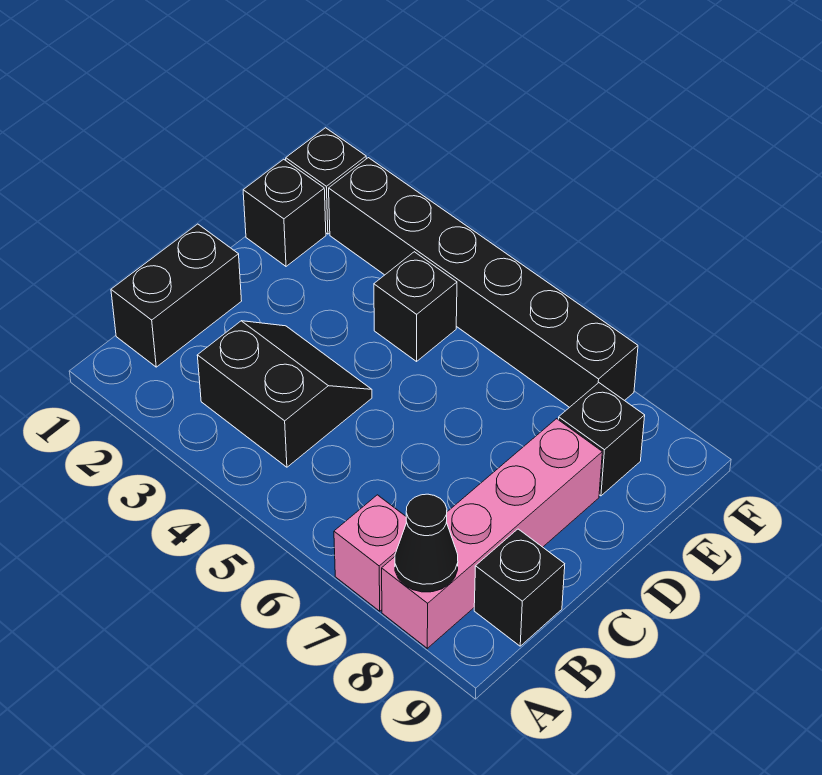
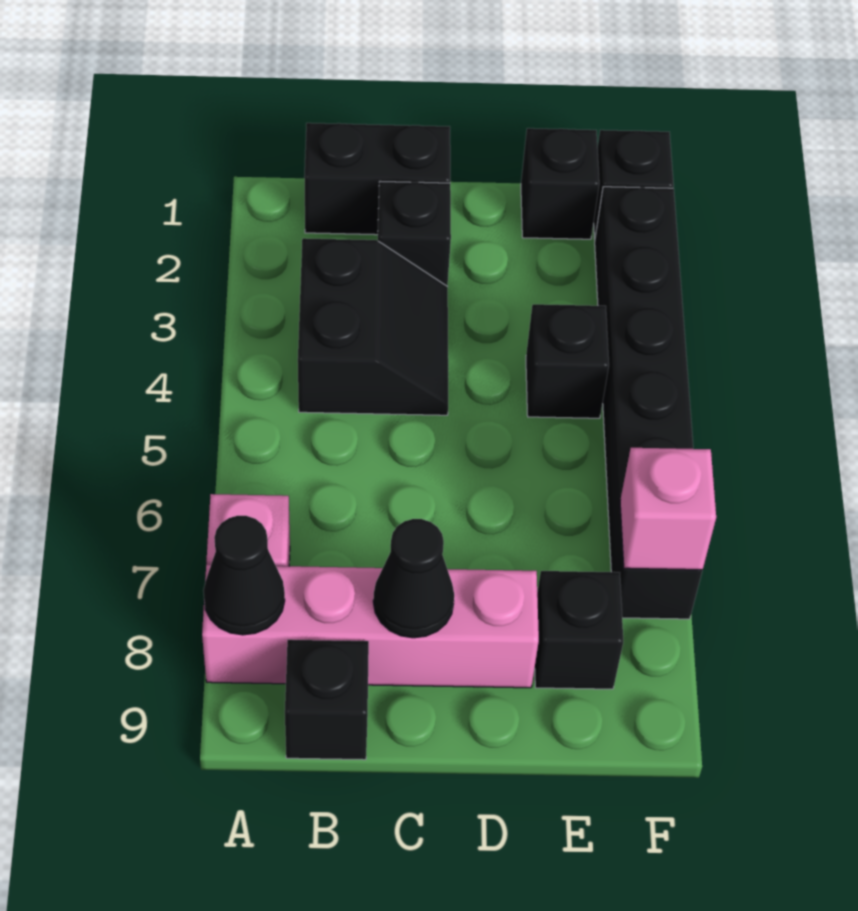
none -> black 1x1 brick [378,181,451,287]
none -> black 1x1 cone [373,519,454,638]
none -> pink 1x1 brick [620,448,716,570]

